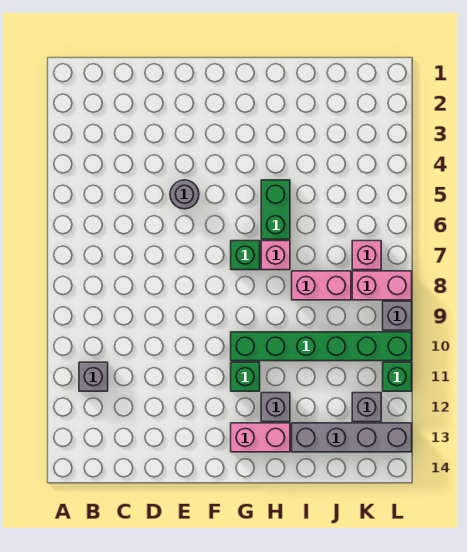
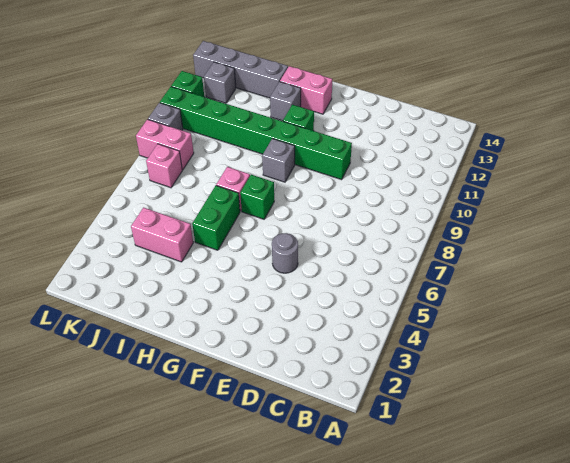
grey 1x1 brick [79,362,108,391] -> grey 1x1 brick moved to [262,139,295,182]
green 1x6 brick [231,332,412,361] -> green 1x8 brick [160,87,352,180]
pink 1x2 brick [292,271,351,300] -> pink 1x2 brick moved to [131,208,193,262]

